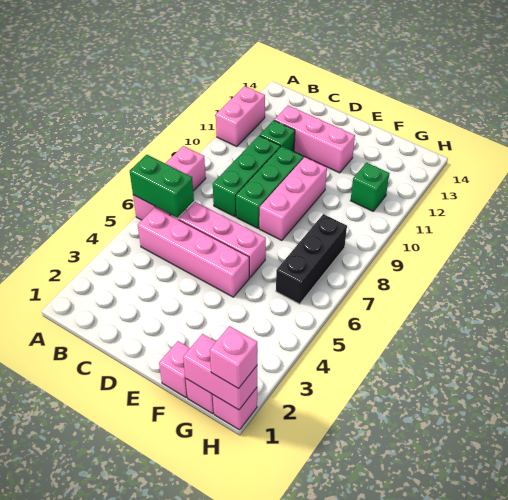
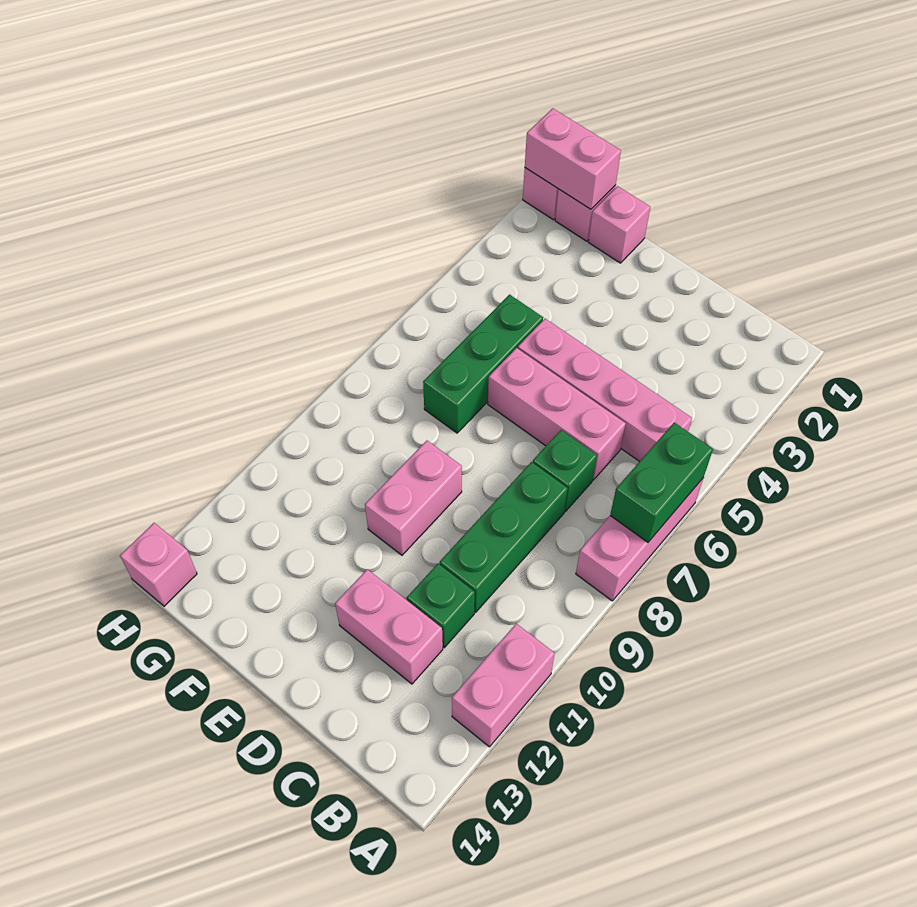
green 1x2 brick [130,155,194,218] -> green 1x2 brick turned to [610,423,713,542]
pink 1x3 brick [274,106,355,173] -> pink 1x2 brick [335,569,443,684]
green 1x3 brick [236,146,304,228] -> green 1x3 brick moved to [423,295,543,433]
pink 1x3 brick [259,157,327,241] -> pink 1x2 brick [365,441,462,555]
black 1x3 brick [276,214,347,304] -> none
green 1x1 brick [351,163,389,211] -> green 1x1 brick moved to [533,430,597,512]
pink 1x1 brick [210,326,257,389] -> pink 1x1 brick moved to [120,523,197,606]

